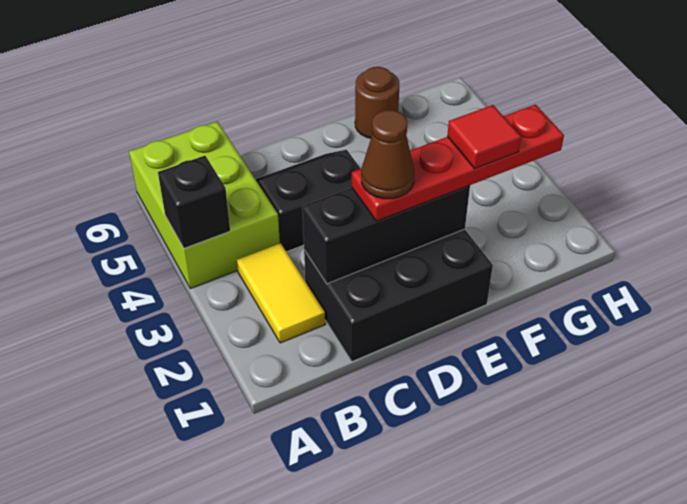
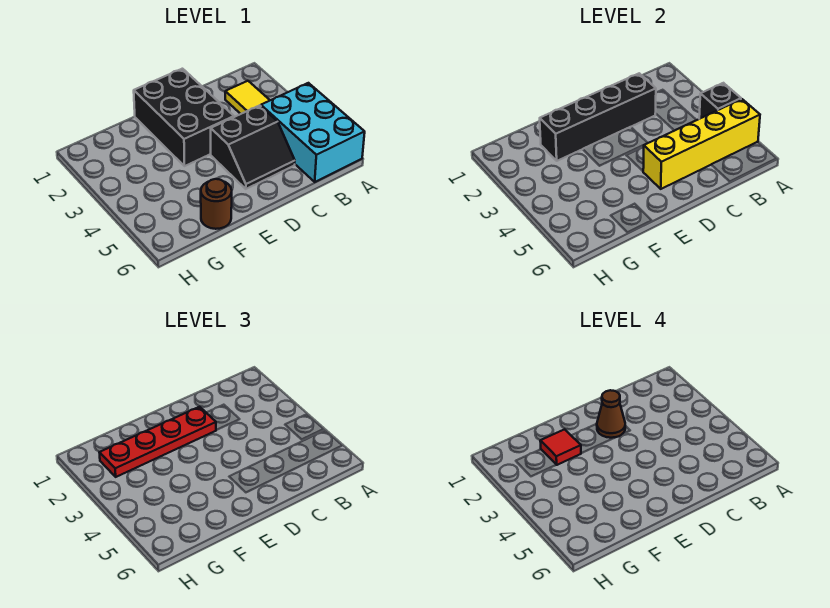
lime 2x3 brick [129,122,280,289] -> cyan 2x3 brick [261,83,365,182]
none -> yellow 1x4 brick [643,99,760,189]
black 2x3 brick [304,229,493,362] -> black 2x3 brick turned to [134,69,234,166]
black 1x3 brick [302,185,470,284] -> black 1x4 brick [540,73,656,161]

